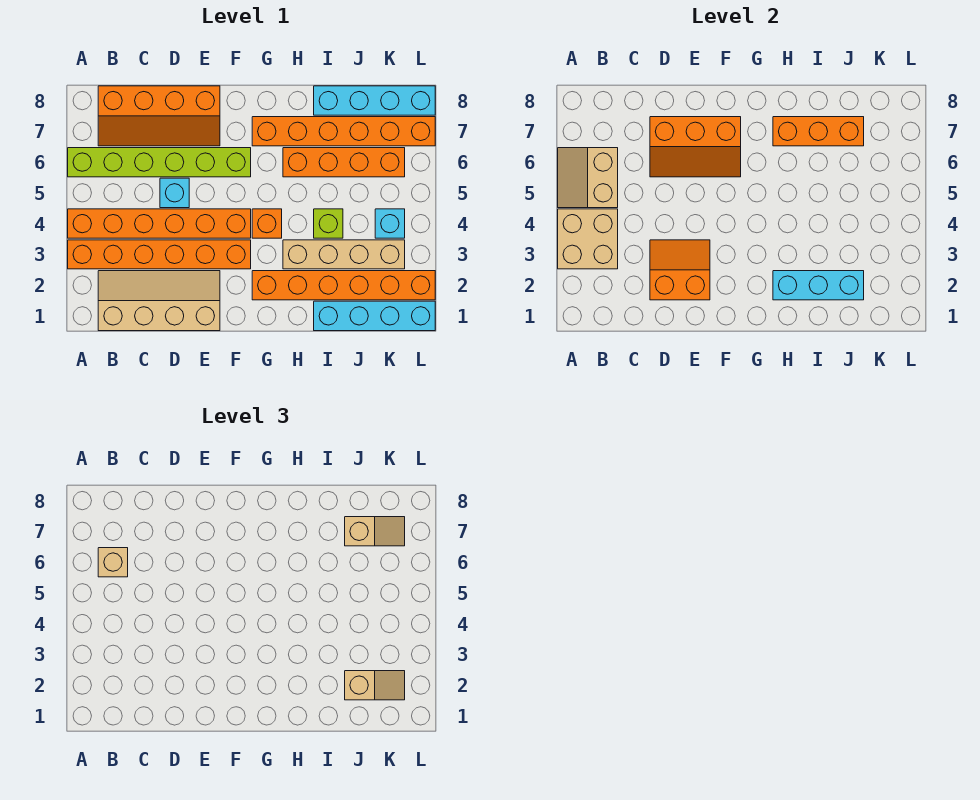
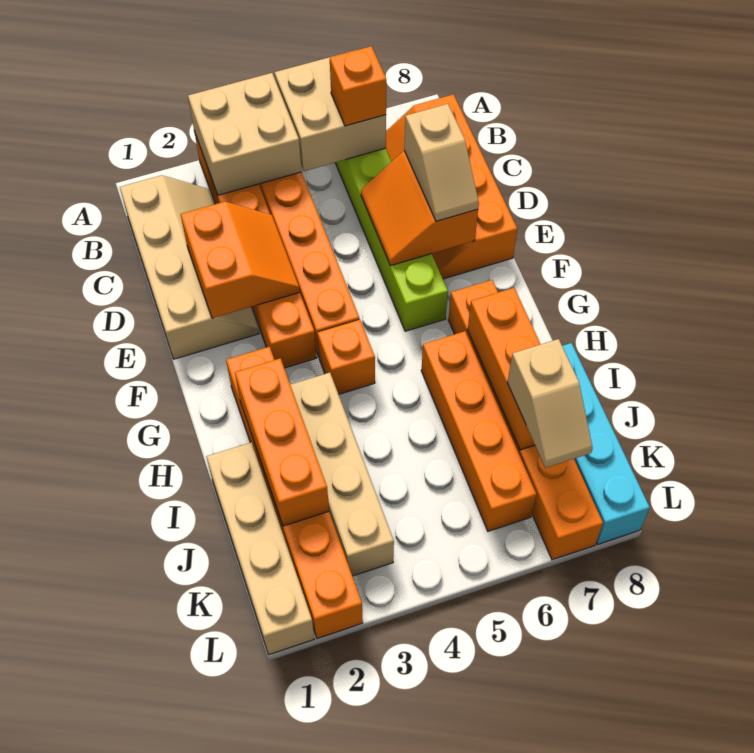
tan 2x2 slope [558,148,618,208] -> tan 2x2 brick [274,57,386,171]
tan 1x1 brick [98,548,128,577] -> orange 1x1 brick [330,46,386,126]
cyan 1x1 brick [160,178,189,208] -> none
orange 2x3 slope [650,117,741,177] -> orange 2x2 slope [361,151,478,266]
cyan 1x3 brick [773,271,864,300] -> orange 1x3 brick [235,358,329,526]
cyan 1x4 brick [314,301,435,331] -> tan 1x4 brick [206,442,314,655]
lime 1x1 brick [314,209,343,238] -> none
tan 1x2 slope [345,671,405,700] -> tan 1x2 slope moved to [404,104,479,221]
cyan 1x1 brick [375,209,405,238] -> none

